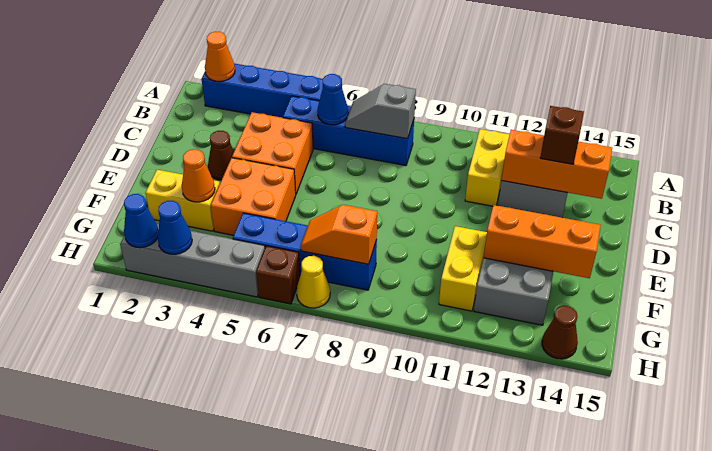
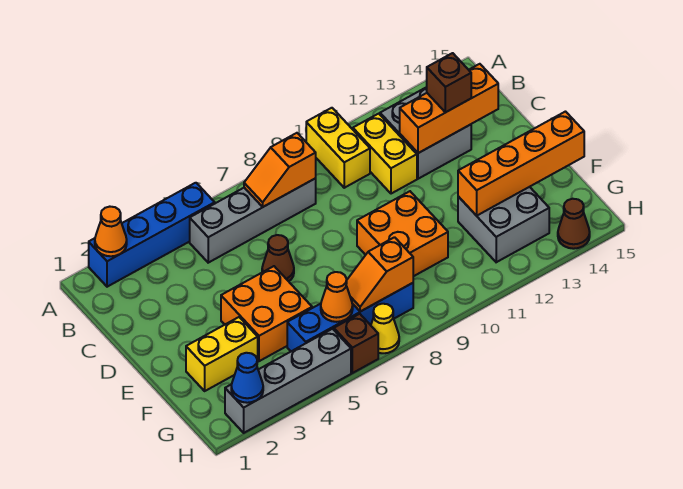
blue 1x4 brick [283,96,414,166] -> grey 1x4 brick [190,178,316,263]
blue 1x1 cone [317,74,348,125] -> none
grey 1x2 slope [345,84,416,139] -> orange 1x2 slope [244,133,316,207]
orange 2x2 brick [232,112,313,194] -> orange 2x2 brick moved to [357,191,448,276]
brown 1x1 cone [208,131,234,180] -> brown 1x1 cone moved to [262,235,294,281]
orange 1x1 cone [182,149,215,202] -> orange 1x1 cone moved to [321,272,353,322]
yellow 1x2 brick [439,226,487,311] -> yellow 1x2 brick moved to [306,108,370,188]
orange 1x3 brick [484,205,601,278] -> orange 1x4 brick [458,112,584,216]
blue 1x1 cone [158,201,192,254] -> none

